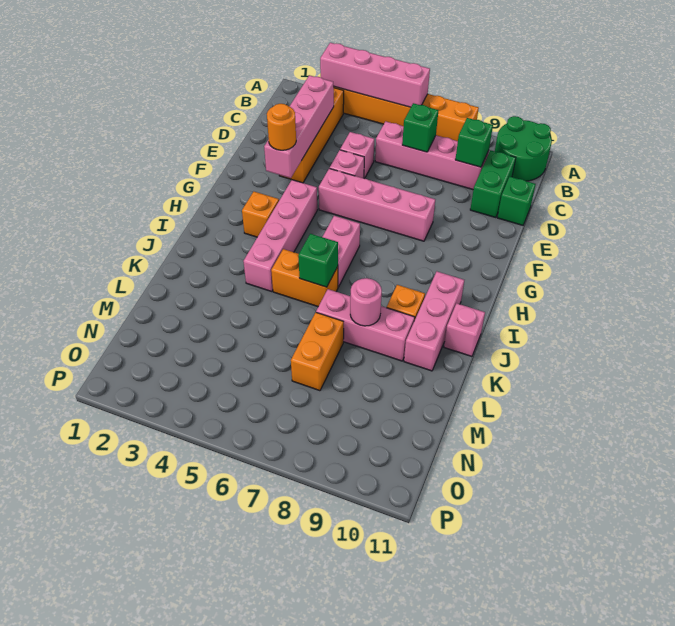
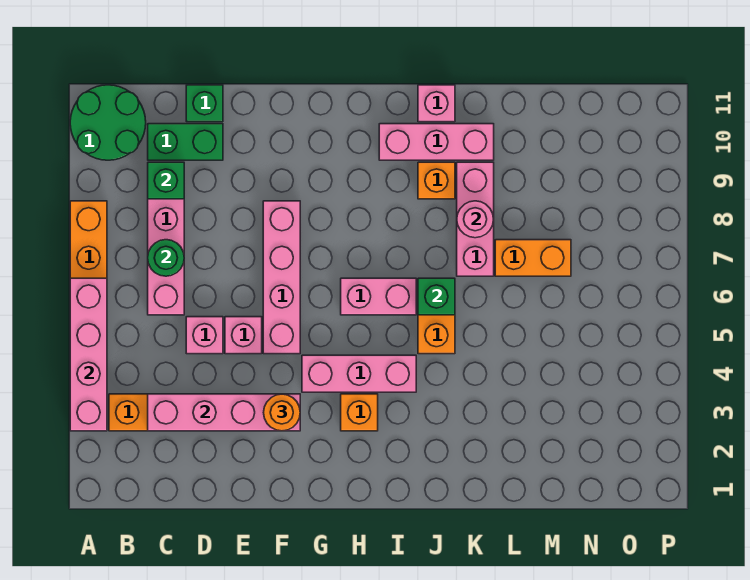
green 1x1 brick [402,103,439,152] -> green 1x1 round brick [148,240,184,276]
pink 1x4 brick [243,180,317,291] -> pink 1x3 brick [302,355,416,392]

